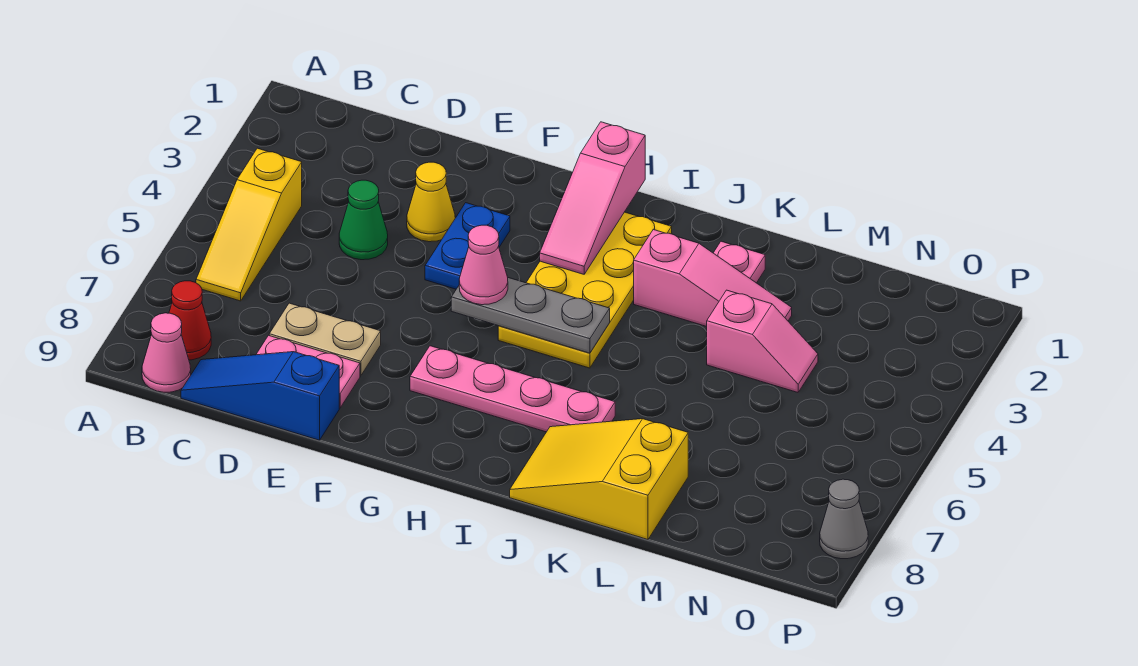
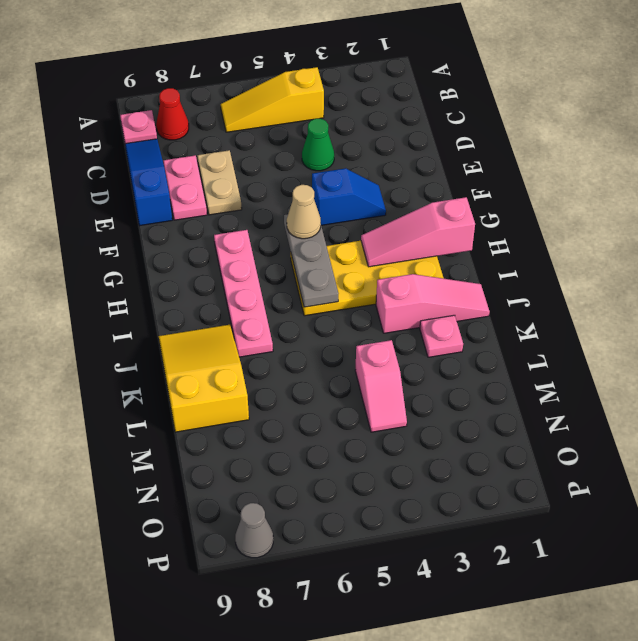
pink 1x1 cone [142,313,191,392] -> pink 1x1 plate [120,110,157,144]
yellow 1x1 cone [407,162,455,242] -> none
blue 1x2 plate [425,203,510,289] -> blue 1x2 slope [312,168,386,225]
pink 1x1 cone [459,225,508,305] -> tan 1x1 cone [287,185,321,239]
pink 1x3 slope [634,230,792,326] -> pink 1x3 slope turned to [376,274,490,333]

